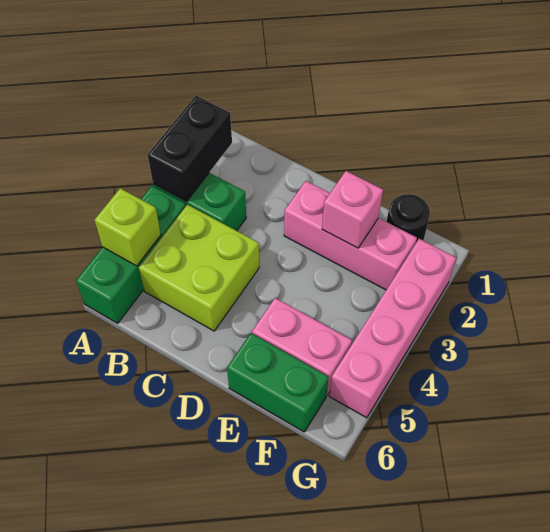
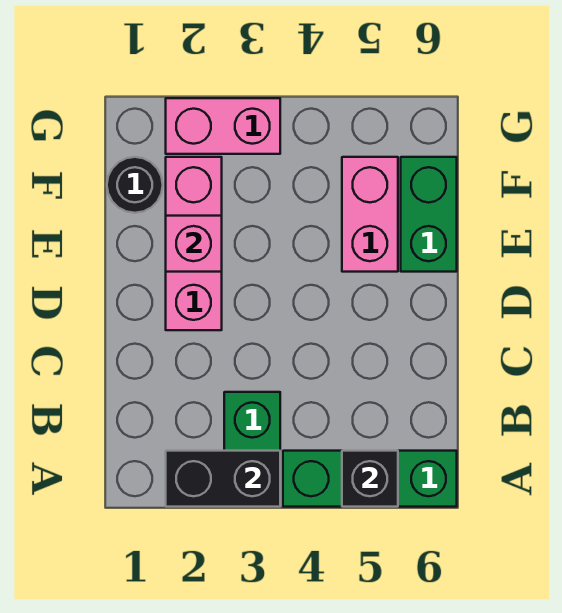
lime 1x1 brick [94,188,161,266] -> black 1x1 brick [342,451,398,507]
lime 2x2 brick [139,205,259,331] -> none
pink 1x4 brick [329,239,456,418] -> pink 1x2 brick [166,98,280,154]

